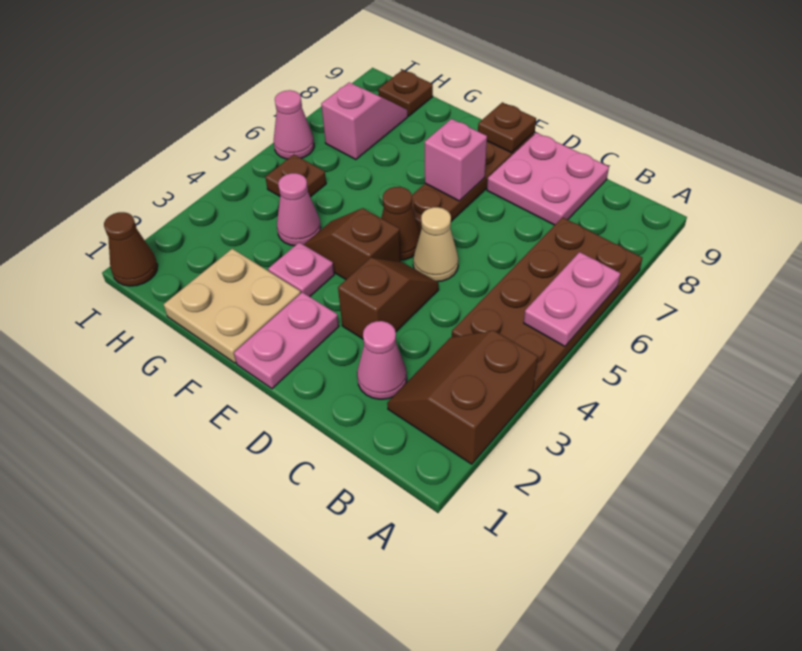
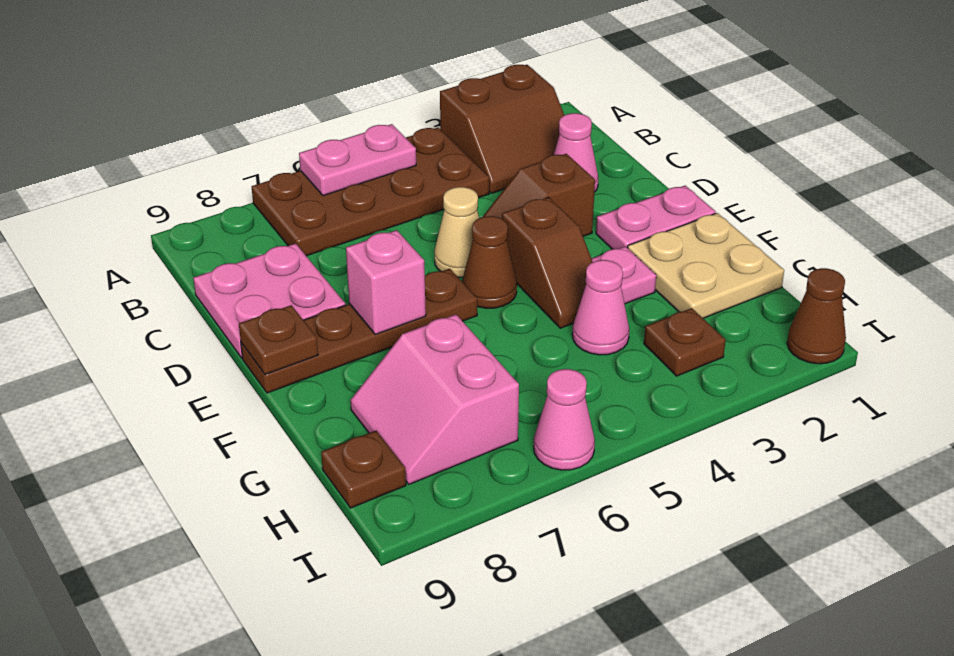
brown 1x1 plate [265,155,326,197] -> brown 1x1 plate moved to [644,308,726,376]
pink 1x2 slope [321,83,408,160] -> pink 2x2 slope [350,314,519,484]

